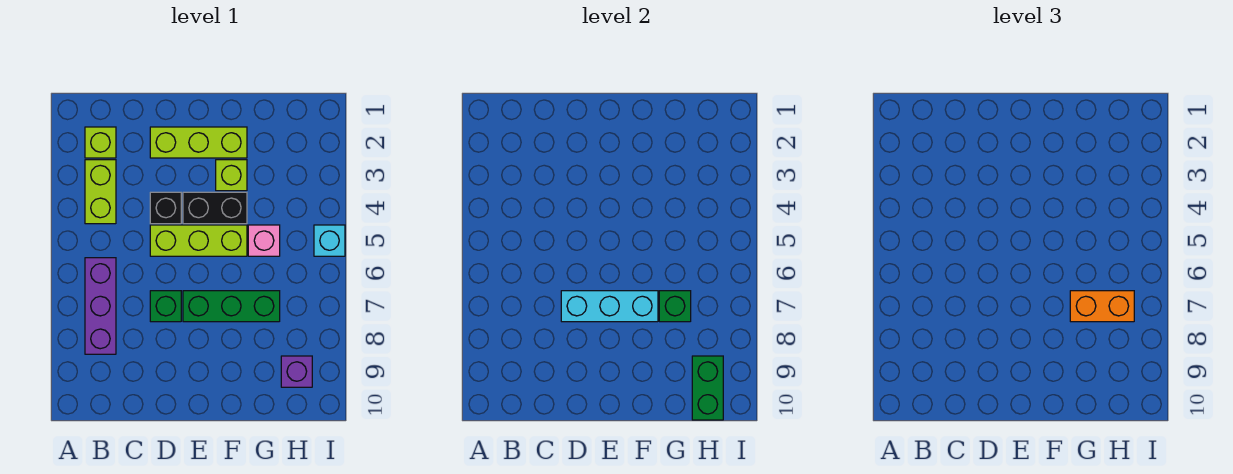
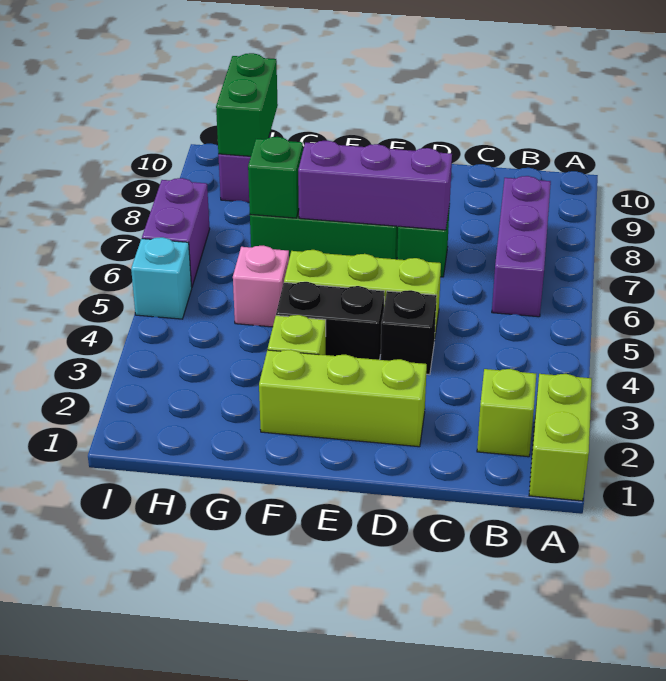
lime 1x2 brick [85,160,116,224] -> lime 1x2 brick moved to [529,374,592,501]
cyan 1x3 brick [561,291,658,322] -> purple 1x3 brick [298,140,452,230]
orange 1x2 brick [1070,291,1134,322] -> none
none -> purple 1x2 brick [142,178,210,287]

